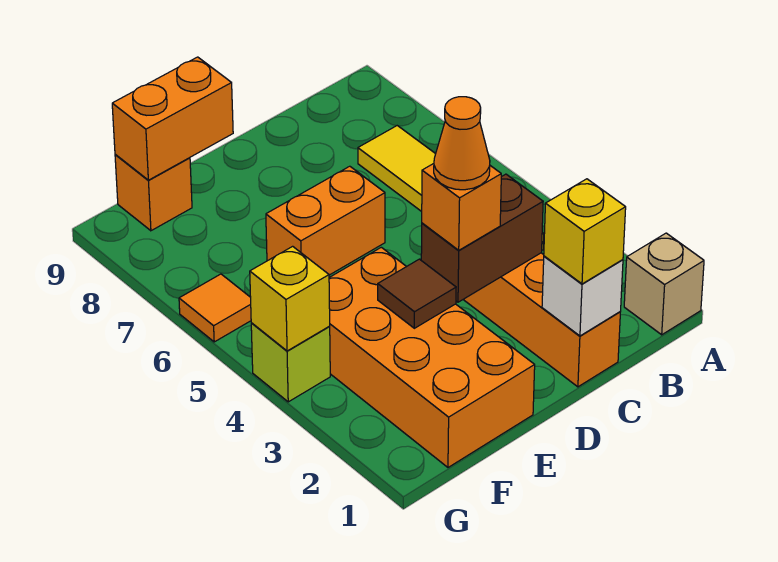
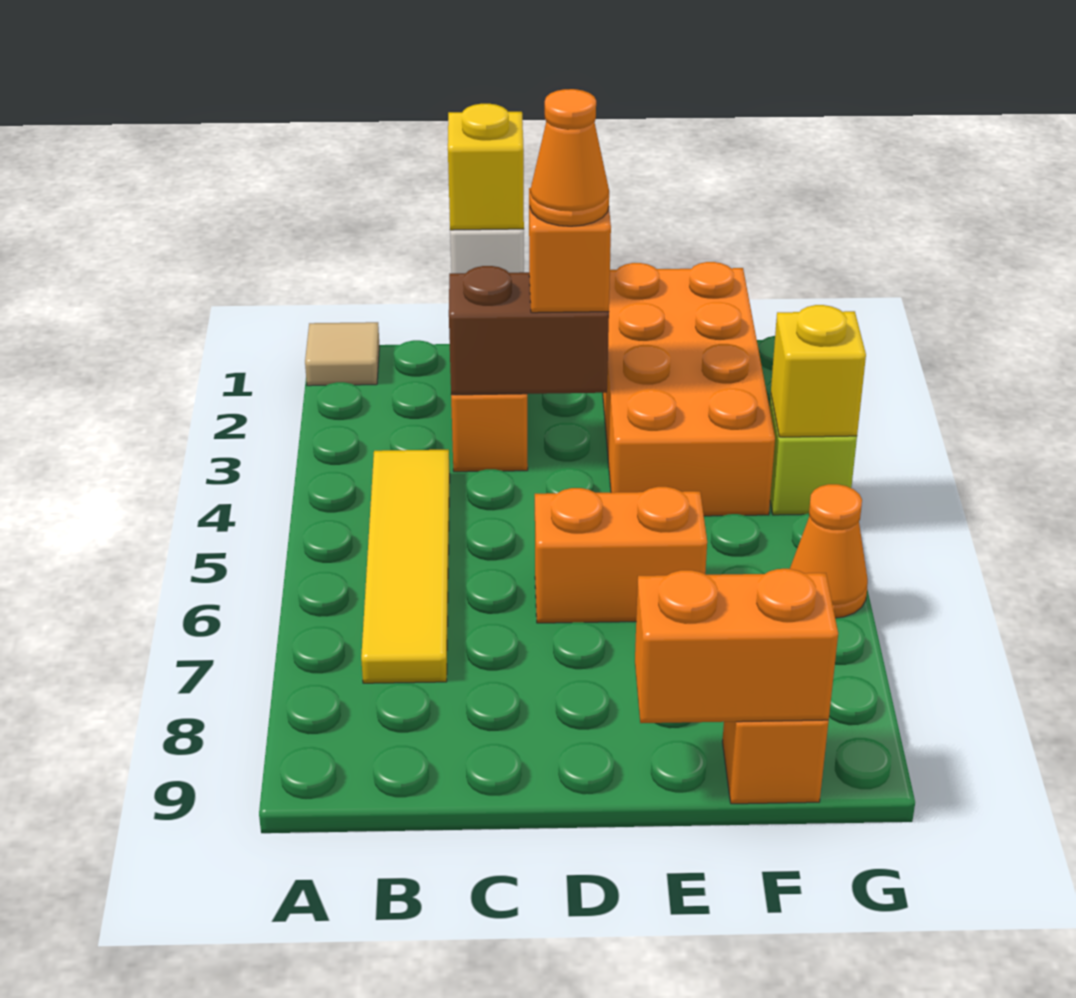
tan 1x1 brick [624,233,704,335] -> tan 1x1 tile [305,322,379,386]
brown 1x1 tile [378,259,456,328] -> none
orange 1x1 tile [179,274,251,342] -> orange 1x1 cone [790,484,868,618]

